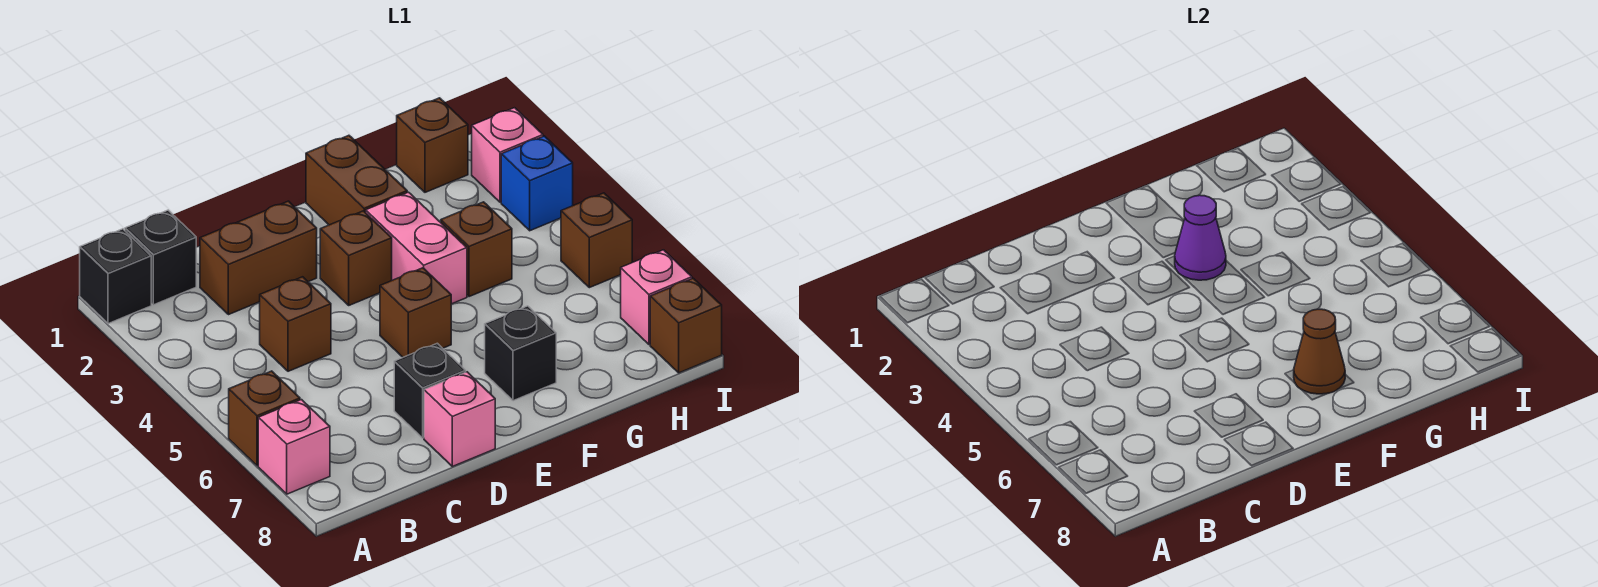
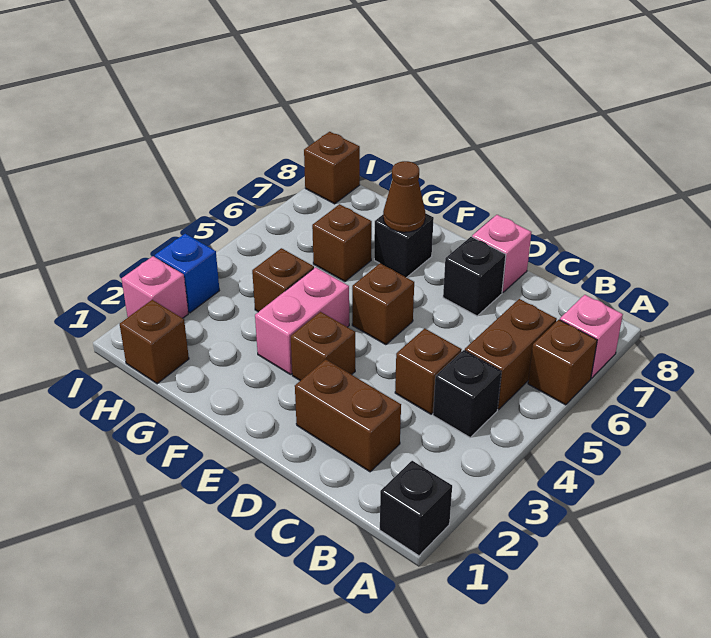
black 1x1 brick [125,210,196,305] -> black 1x1 brick moved to [433,350,501,437]
brown 1x2 brick [306,135,407,225] -> brown 1x2 brick moved to [465,299,557,410]
purple 1x1 cone [1175,195,1226,280] -> none
brown 1x1 brick [561,193,632,288] -> brown 1x1 brick moved to [312,204,372,281]
pink 1x1 brick [621,250,692,344] -> none

